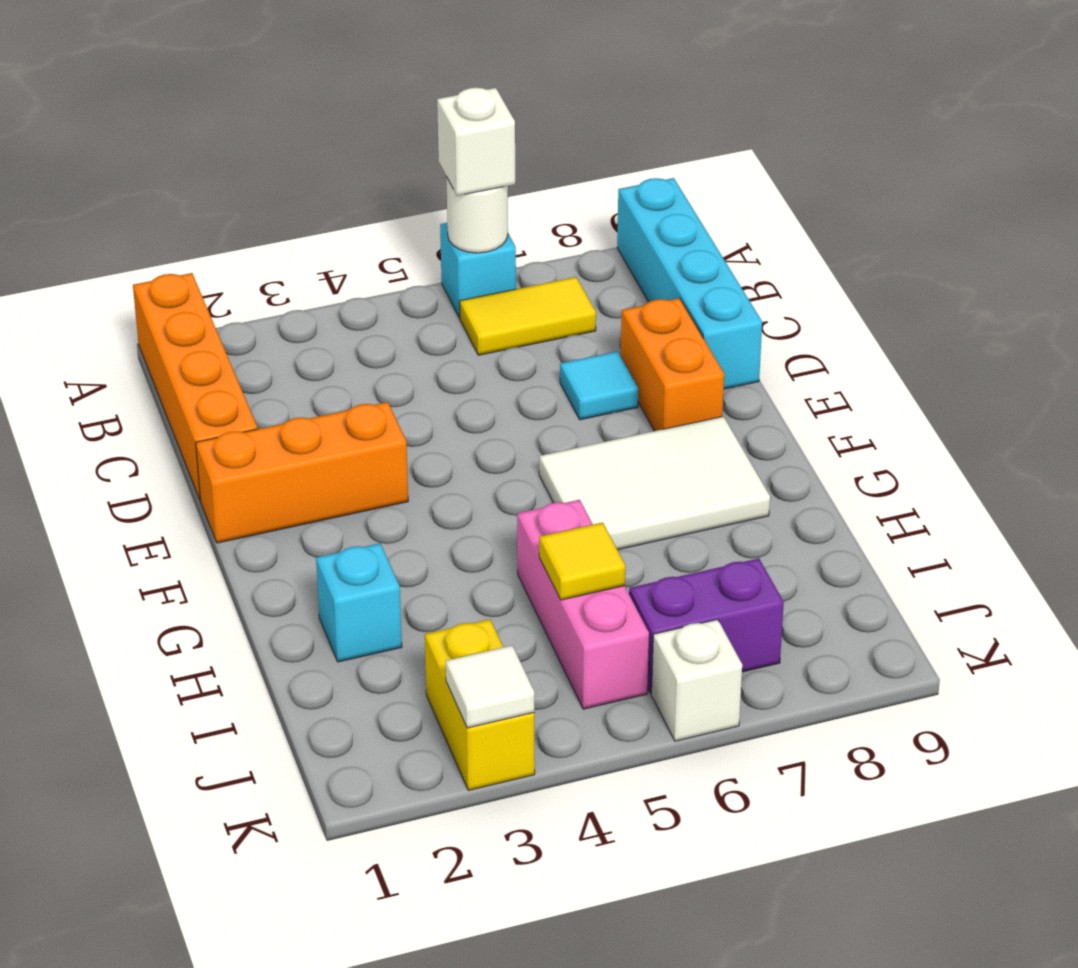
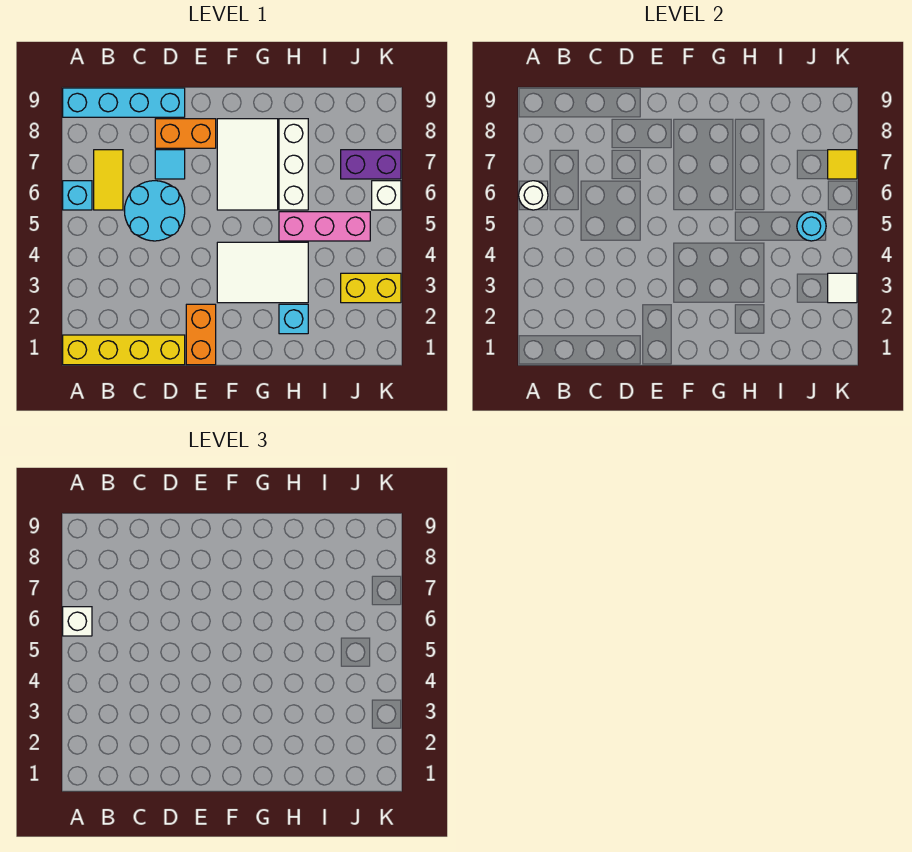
orange 1x4 brick [133,273,258,501] -> yellow 1x4 brick [63,335,185,365]
none -> cyan 2x2 round brick [124,181,185,241]
orange 1x3 brick [196,402,408,543] -> orange 1x2 brick [186,304,216,365]
none -> white 2x3 tile [217,242,308,303]
none -> white 1x3 brick [279,119,308,210]
yellow 1x1 tile [539,522,625,600] -> yellow 1x1 tile moved to [828,150,857,179]
none -> cyan 1x1 round brick [797,212,826,241]
purple 1x2 brick [629,559,784,693] -> purple 1x2 brick turned to [341,150,401,179]

